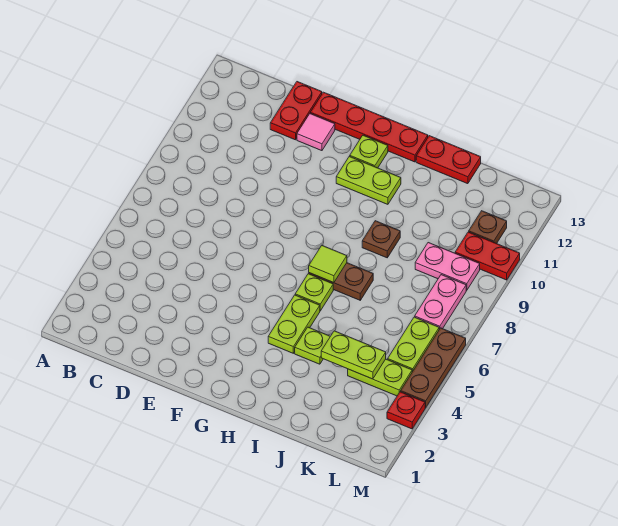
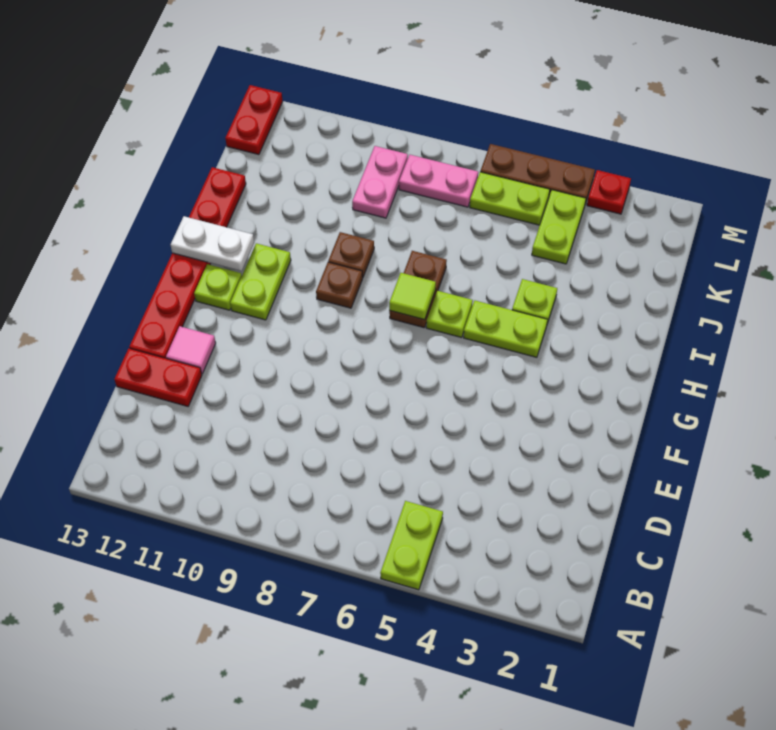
none -> white 1x2 plate [171,216,254,271]
lime 1x2 plate [321,331,386,379] -> lime 1x2 plate moved to [380,501,443,590]
red 1x2 plate [455,232,520,280] -> red 1x2 plate moved to [225,85,283,155]
brown 1x1 plate [469,211,507,244] -> brown 1x1 plate moved to [316,262,363,308]

